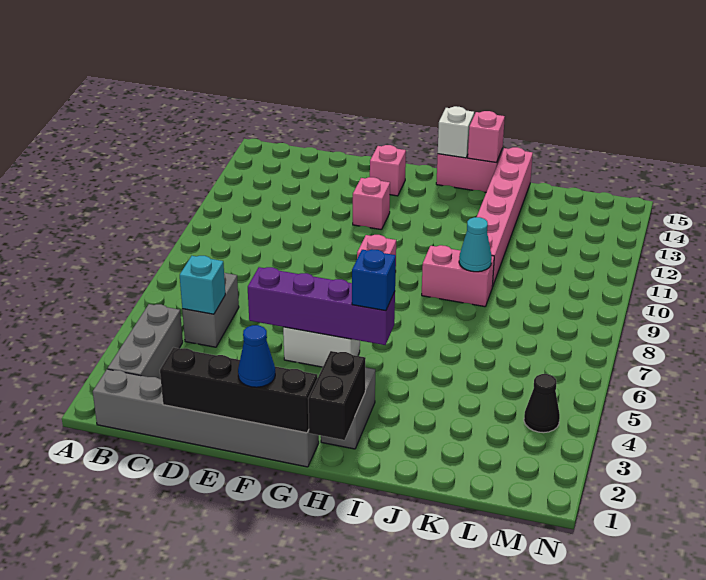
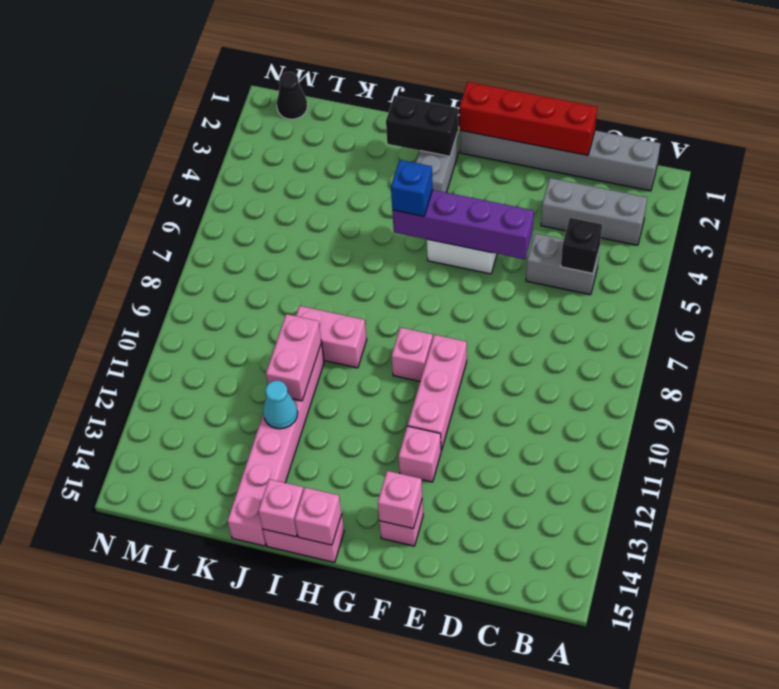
grey 1x3 brick [108,304,183,379] -> grey 1x3 brick turned to [541,178,647,245]
grey 1x2 brick [182,273,239,347] -> grey 1x2 brick turned to [526,233,600,295]
cyan 1x1 brick [180,256,225,314] -> black 1x1 brick [561,218,602,273]
black 1x4 brick [160,348,317,433] -> red 1x4 brick [460,82,597,155]
blue 1x1 cone [238,325,275,387] -> none
none -> pink 1x3 brick [408,335,467,451]
none -> pink 1x1 brick [378,471,422,529]
black 1x2 brick [308,351,366,440] -> black 1x2 brick turned to [386,96,458,156]
white 1x1 brick [438,106,474,158] -> pink 1x1 brick [295,488,342,545]
cyan 1x1 cone [459,217,492,272] -> cyan 1x1 cone moved to [263,381,298,429]
none -> pink 1x2 brick [266,314,321,401]
black 1x1 cone [524,374,560,433] -> black 1x1 cone moved to [277,72,307,119]

